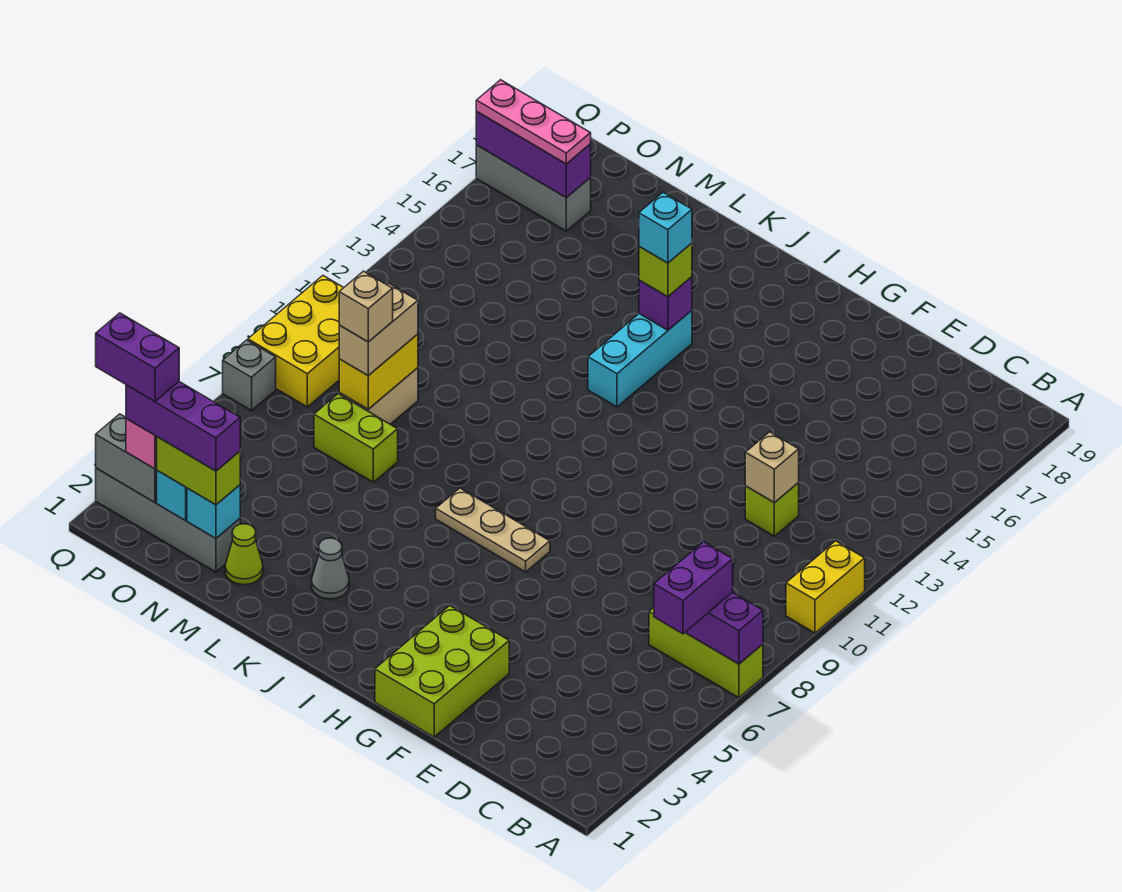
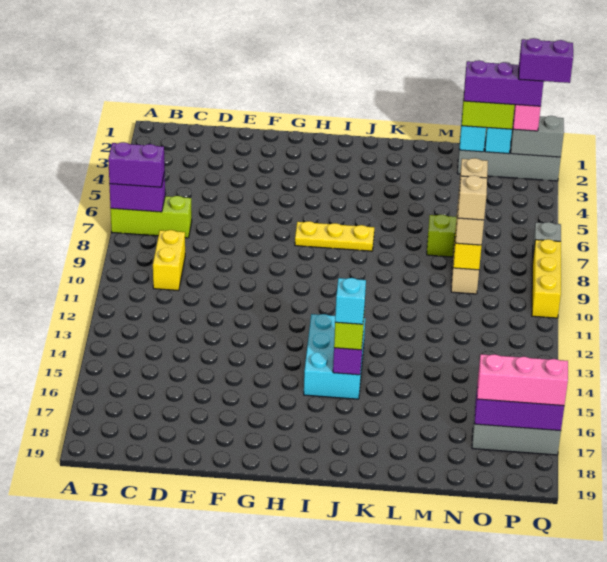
yellow 1x2 brick [786,541,865,633] -> yellow 1x2 brick moved to [153,230,185,291]
purple 1x2 brick [654,542,733,634] -> purple 1x2 brick turned to [108,142,165,187]
lime 1x1 brick [745,483,799,536] -> none
tan 1x1 brick [745,432,799,503] -> tan 1x1 brick moved to [458,175,487,220]
lime 2x3 brick [375,606,509,737] -> none
tan 1x3 plate [436,488,550,572] -> yellow 1x3 plate [295,221,374,251]
cyan 1x3 brick [588,311,692,407] -> cyan 2x3 brick [304,314,365,399]
grey 1x1 cone [312,538,349,599] -> none
lime 1x1 cone [225,524,263,585] -> none
pink 1x3 plate [476,80,591,164] -> pink 1x3 brick [477,354,568,406]
yellow 2x3 brick [248,276,344,407] -> yellow 1x3 brick [532,239,561,318]

